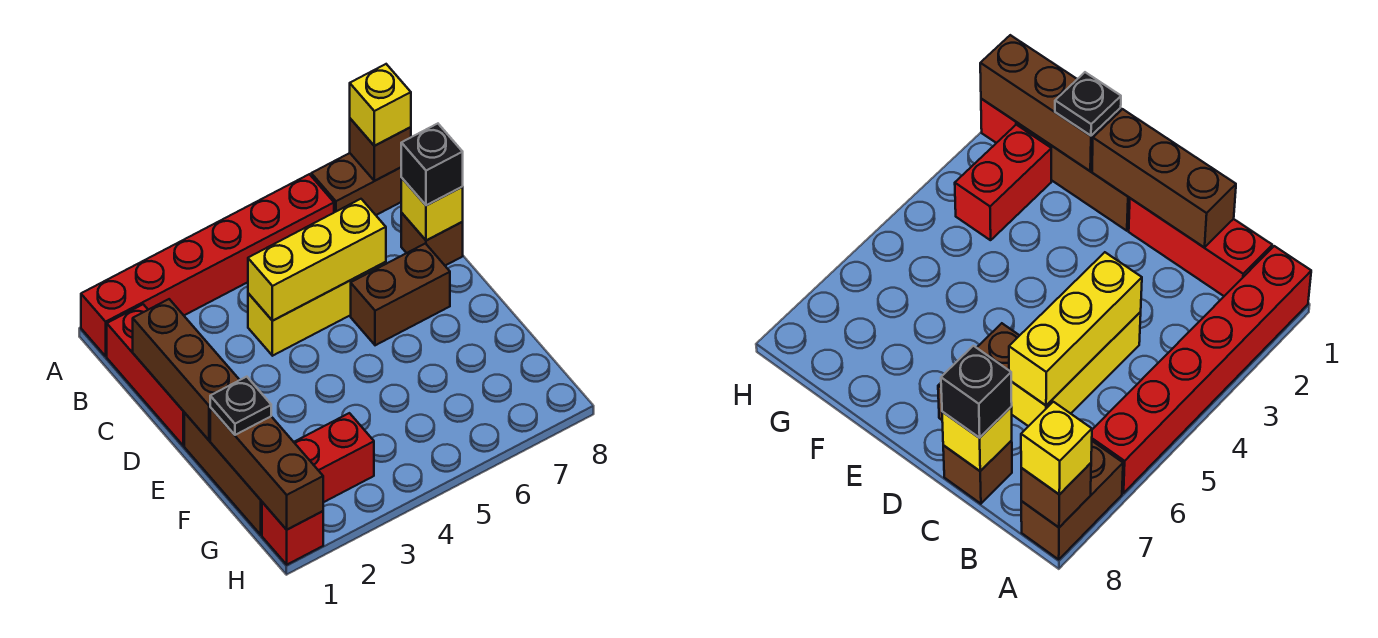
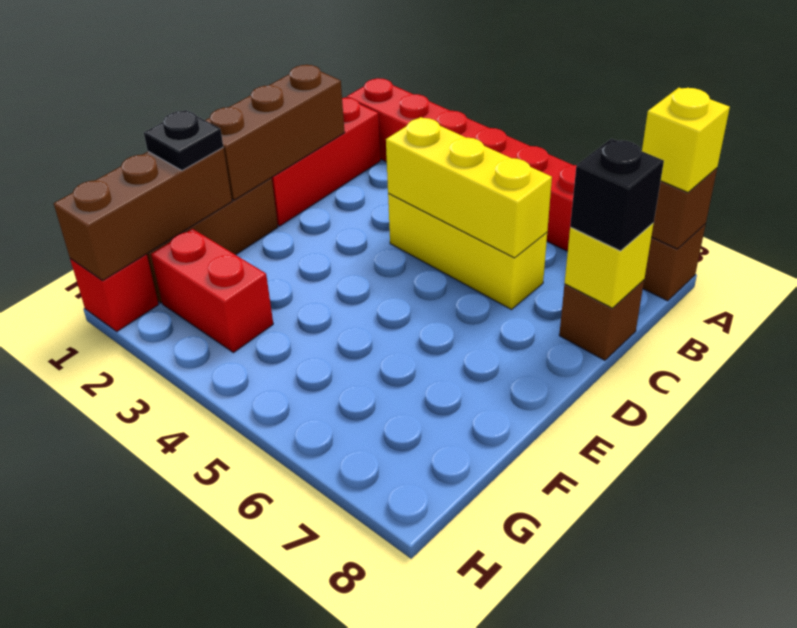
brown 1x2 brick [351,243,450,345] -> none

